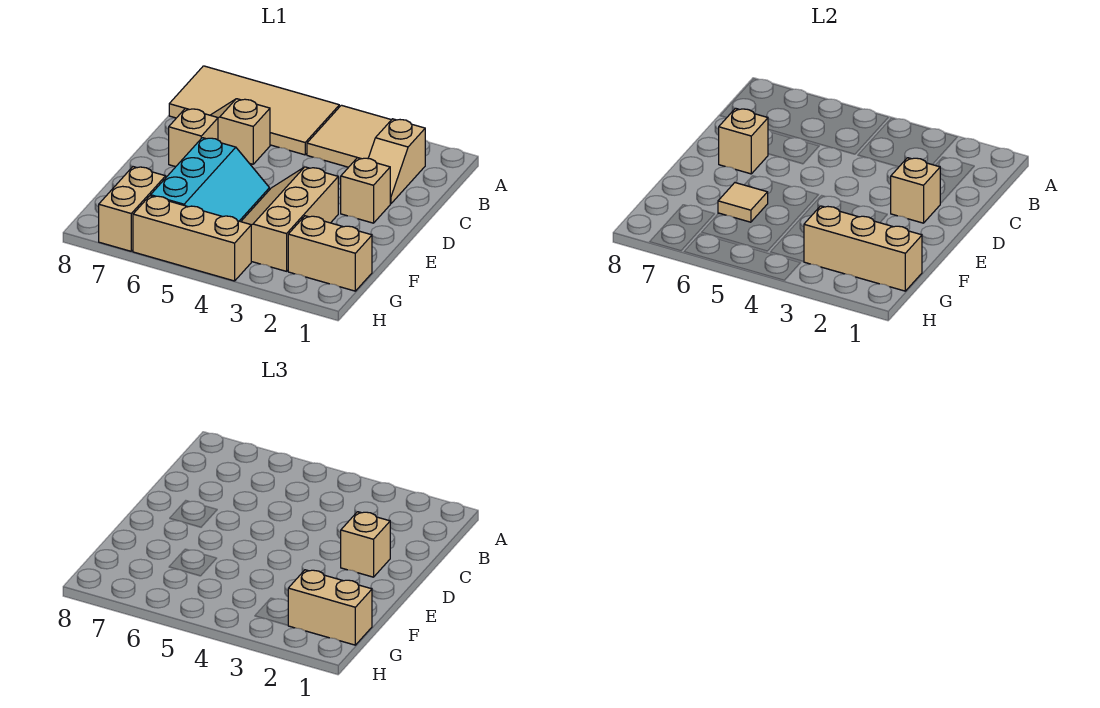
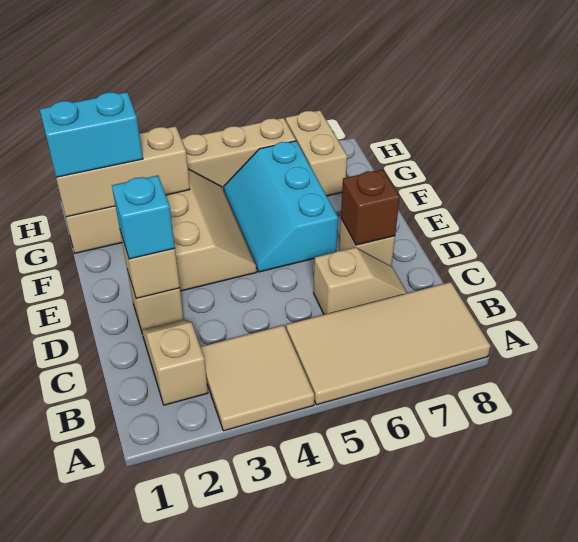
tan 1x1 brick [341,512,390,577] -> cyan 1x1 brick [112,175,175,259]
tan 1x1 brick [719,108,768,174] -> brown 1x1 brick [341,169,400,245]
tan 1x1 tile [718,183,768,222] -> none
tan 1x2 brick [288,570,372,645] -> cyan 1x2 brick [40,92,143,177]

